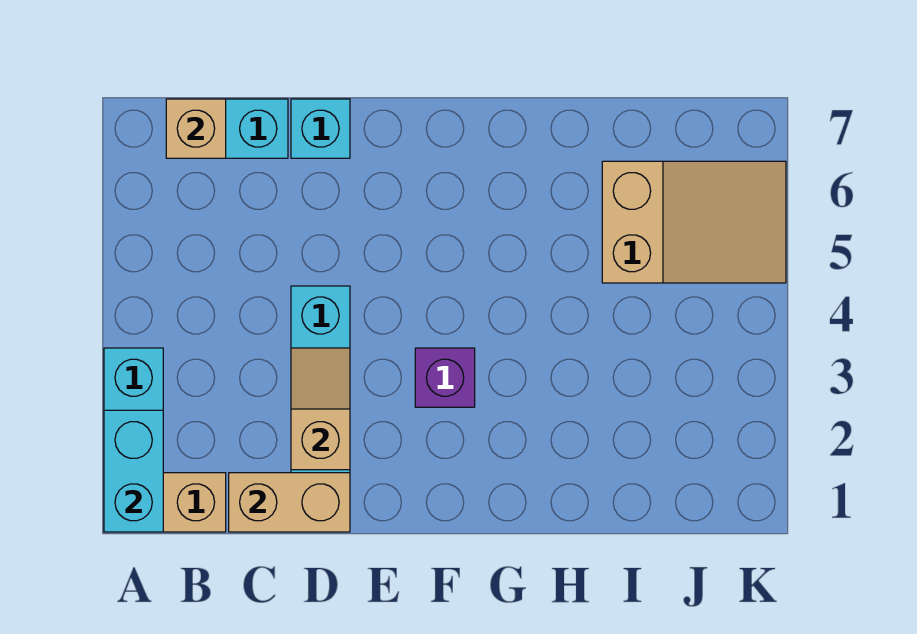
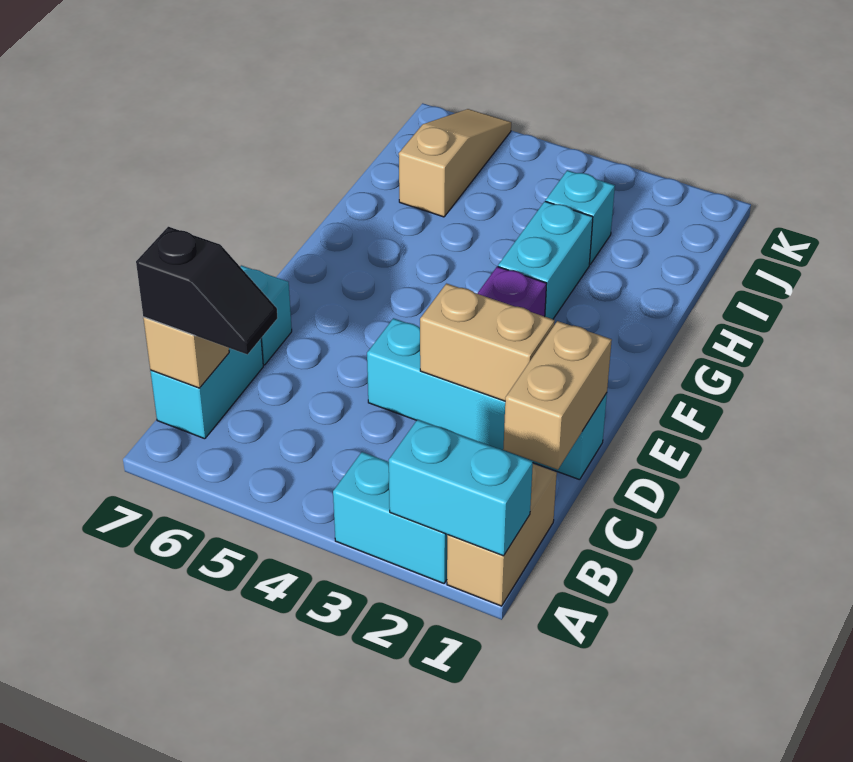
none -> black 1x2 slope [136,227,277,355]
tan 1x2 slope [291,348,350,470] -> tan 1x2 brick [420,284,555,401]
none -> cyan 1x2 brick [498,201,593,319]
none -> cyan 1x1 brick [546,170,615,265]
tan 2x3 slope [602,161,786,283] -> tan 1x3 slope [399,109,511,217]

